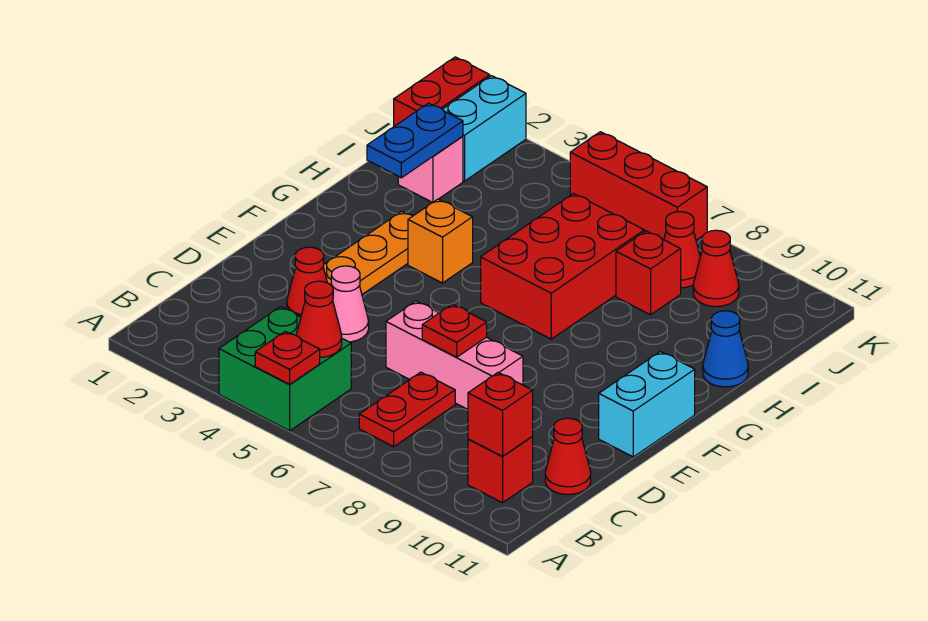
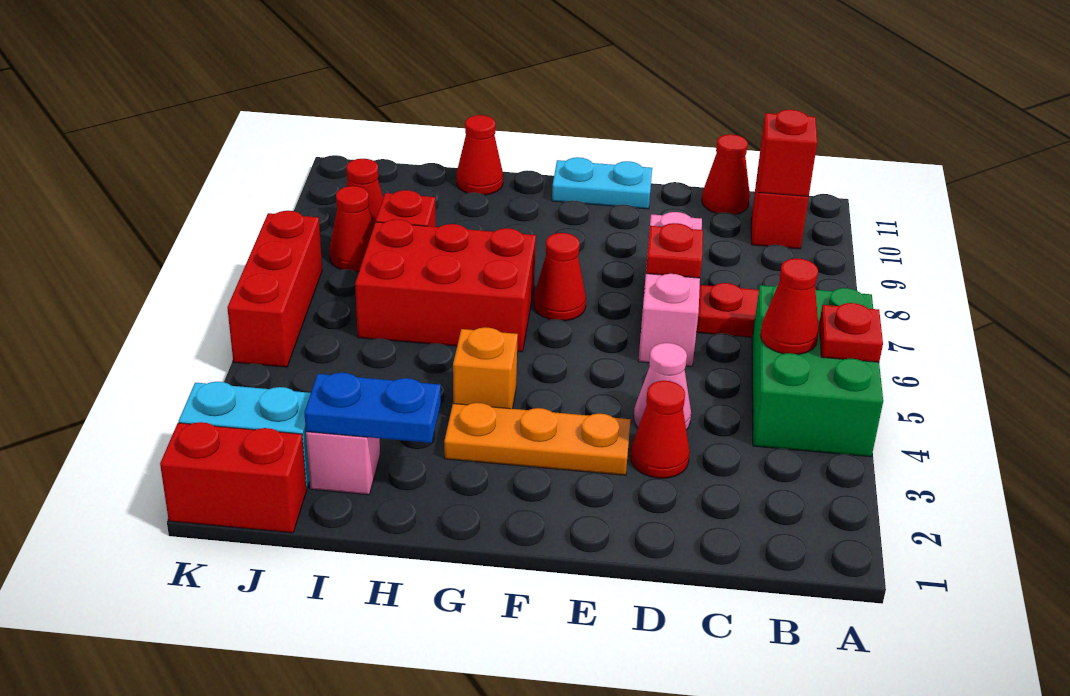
green 2x2 brick [219,307,351,431] -> green 2x3 brick [752,285,883,457]
cyan 1x2 brick [599,351,695,457] -> cyan 1x2 plate [552,157,652,209]
none -> red 1x1 cone [534,233,586,321]
blue 1x1 cone [703,311,748,387] -> red 1x1 cone [457,115,503,195]

